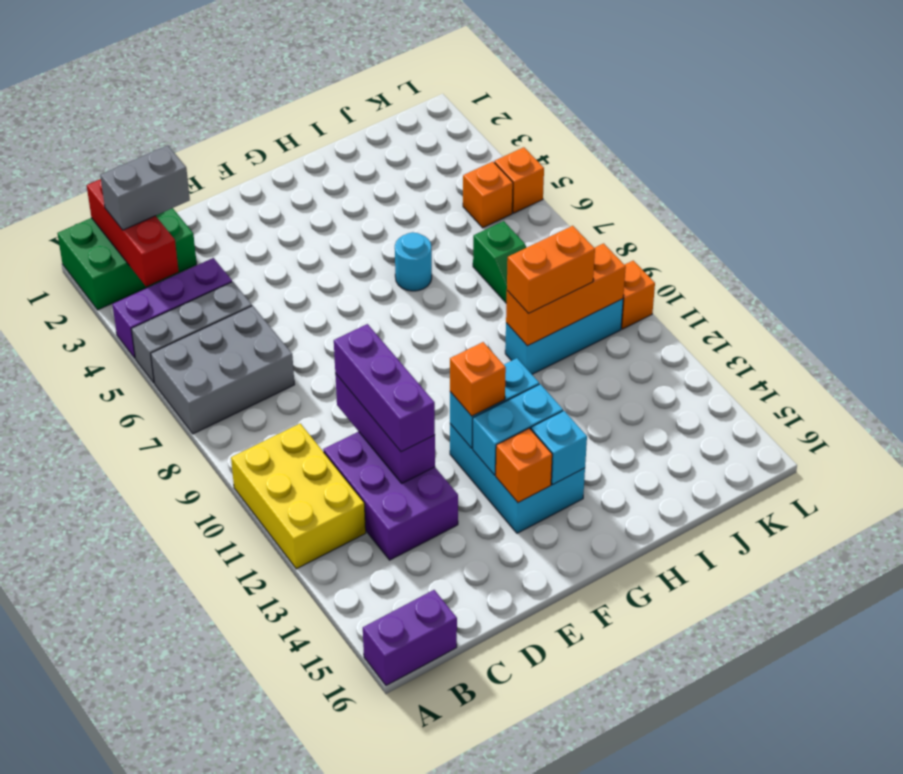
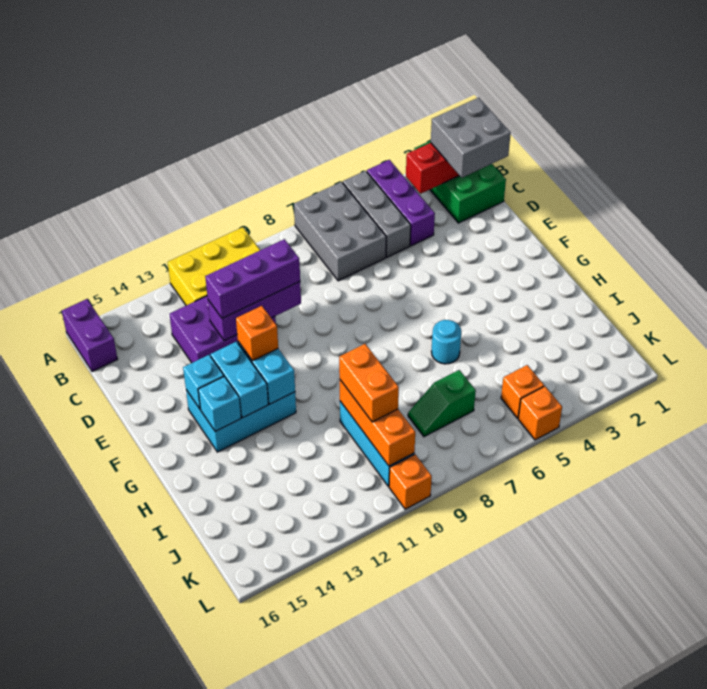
grey 1x2 brick [100,145,190,230] -> grey 2x2 brick [431,98,511,178]
orange 1x1 brick [496,428,552,503] -> cyan 1x1 brick [183,355,224,409]

